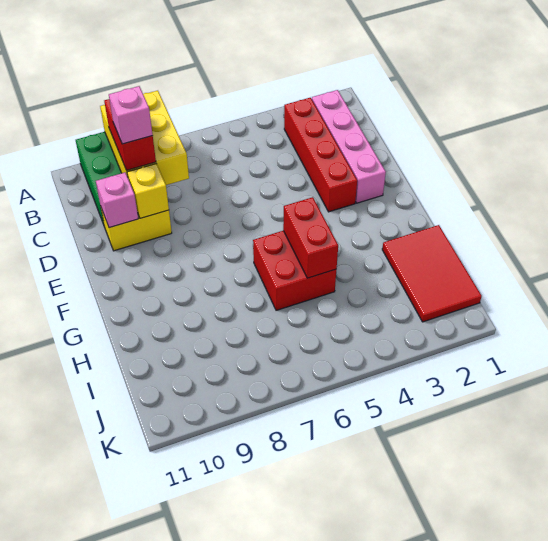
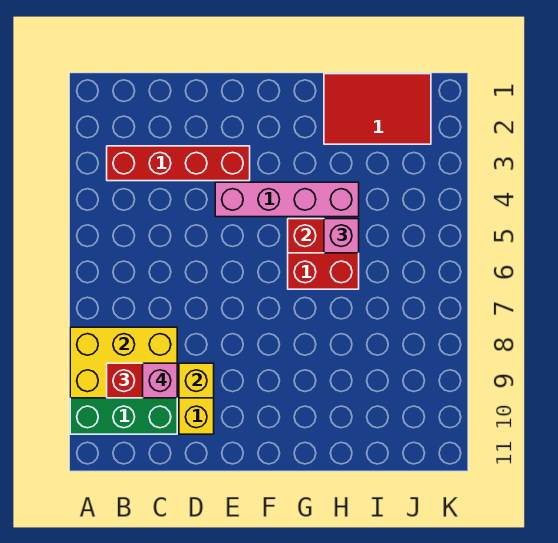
pink 1x4 brick [312,90,386,203] -> pink 1x4 brick moved to [215,182,359,217]
pink 1x1 brick [96,173,138,228] -> pink 1x1 brick moved to [324,219,359,253]

